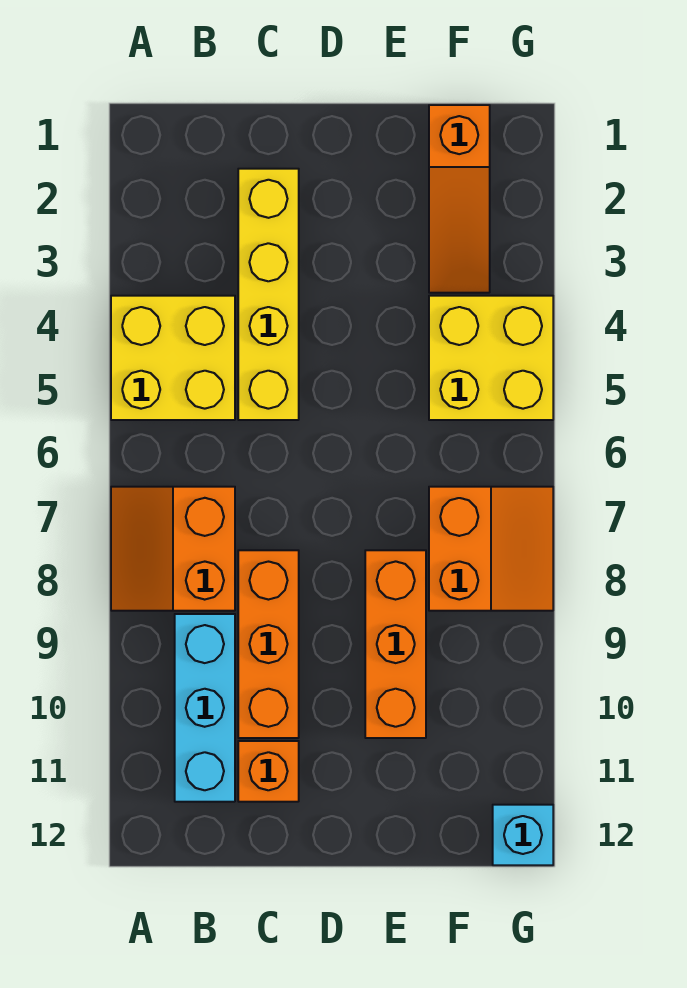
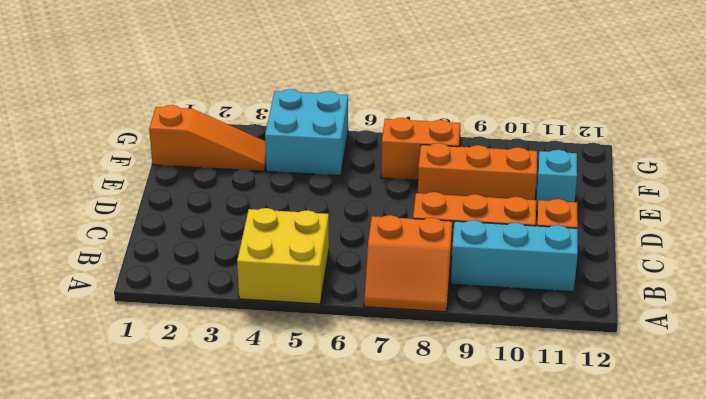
yellow 1x4 brick [238,169,299,420] -> none
yellow 2x2 brick [429,296,553,420] -> cyan 2x2 brick [265,89,348,176]
cyan 1x1 brick [493,805,553,865] -> cyan 1x1 brick moved to [536,150,577,211]

